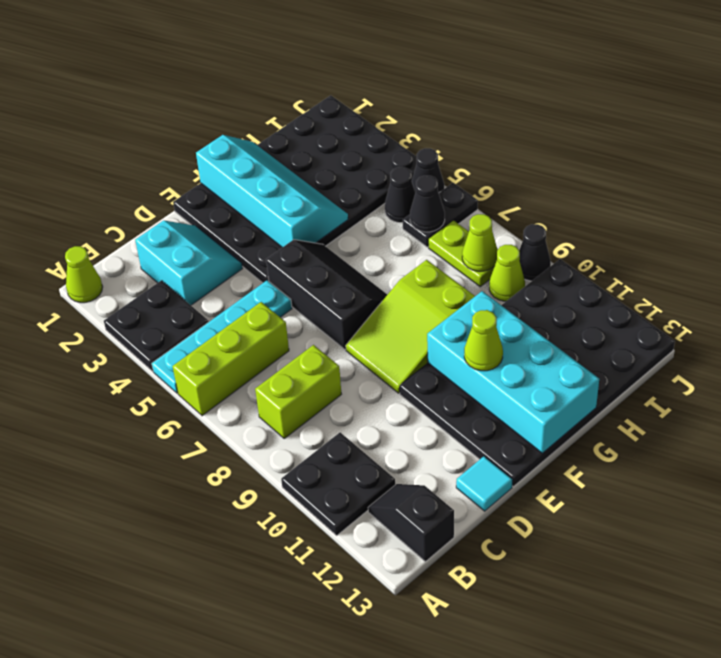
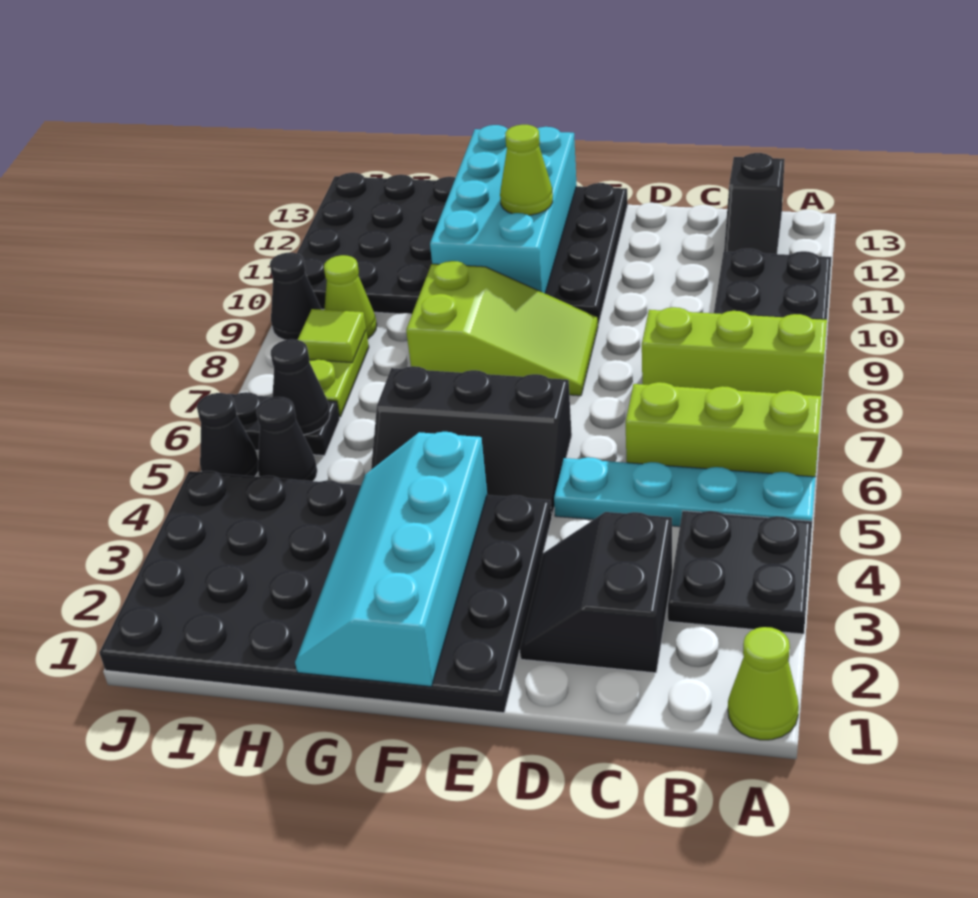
lime 1x2 brick [255,345,341,438] -> lime 1x3 brick [642,307,827,396]
cyan 2x2 slope [135,220,243,305] -> black 2x2 slope [520,512,672,673]
cyan 1x1 tile [456,456,513,511] -> none
black 2x3 slope [266,240,387,349] -> black 2x3 slope turned to [371,366,572,516]
lime 1x1 cone [462,214,498,271] -> lime 1x1 tile [298,309,366,363]

